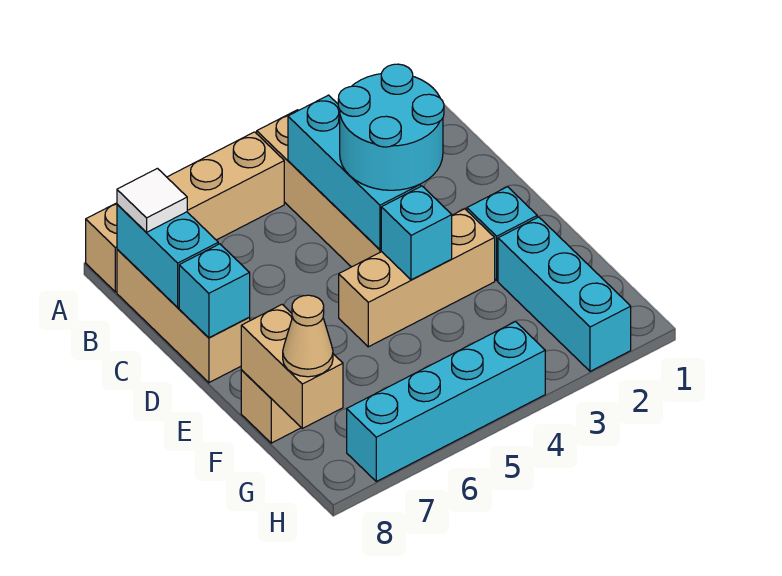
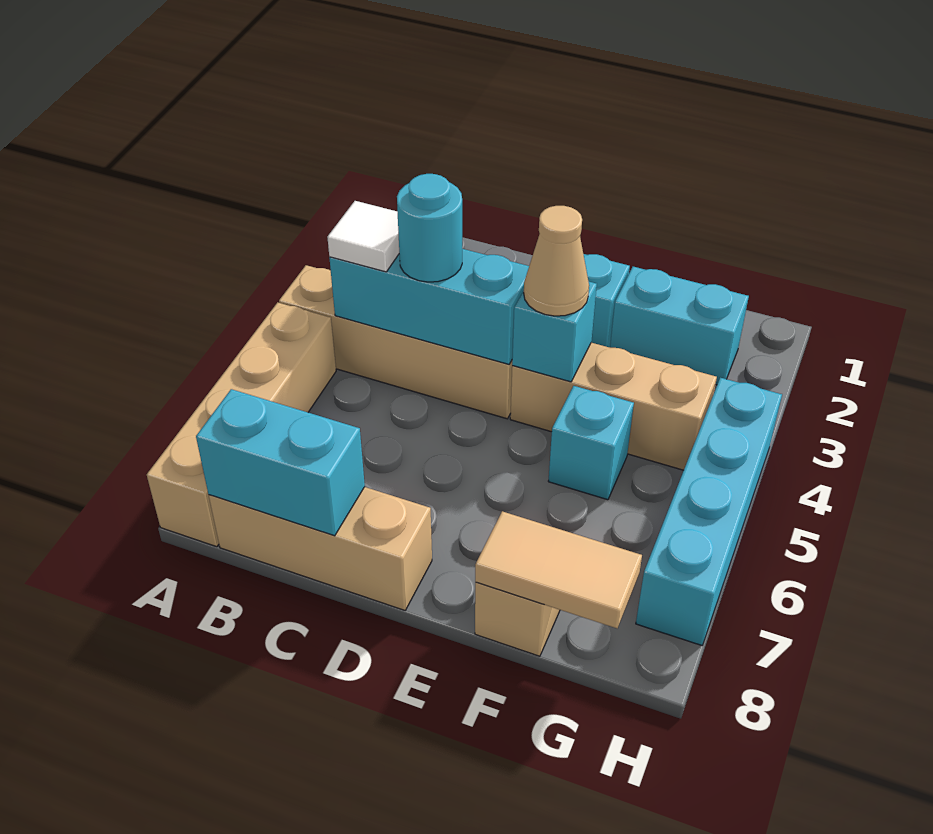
white 1x1 tile [117,168,187,232] -> white 1x1 tile moved to [327,201,399,272]
cyan 2x2 round brick [338,64,444,190] -> cyan 1x1 round brick [397,174,462,282]
cyan 1x1 brick [179,244,250,338] -> cyan 1x1 brick moved to [548,386,634,500]
tan 1x3 brick [339,209,495,347] -> tan 1x3 brick turned to [510,343,717,470]
cyan 1x3 brick [498,217,631,371] -> cyan 1x2 brick [610,267,749,385]
tan 1x2 brick [241,305,343,428] -> tan 1x2 tile [475,511,642,628]
tan 1x1 cone [283,295,333,377] -> tan 1x1 cone moved to [524,206,589,316]

